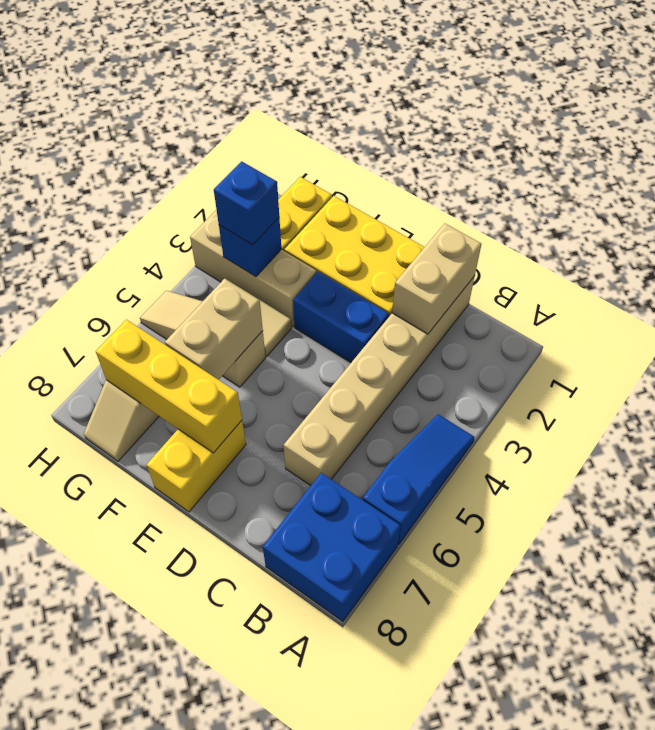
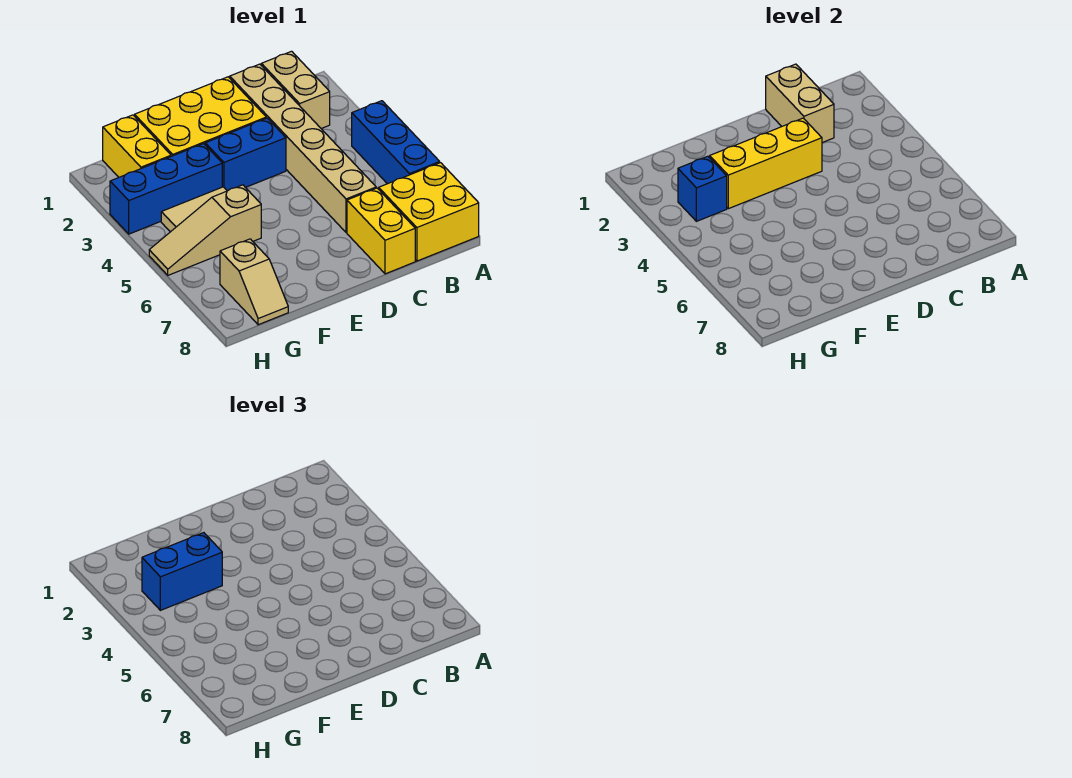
blue 1x3 slope [362,414,475,545] -> blue 1x3 brick [352,101,440,184]
blue 2x2 brick [263,473,401,621] -> yellow 2x2 brick [379,163,479,261]
yellow 1x2 brick [147,421,246,512] -> yellow 1x2 brick moved to [347,188,415,274]
yellow 1x3 brick [96,320,242,453] -> yellow 1x3 brick moved to [710,118,822,209]
tan 1x3 brick [190,211,316,327] -> blue 1x3 brick [110,144,222,234]
tan 1x2 brick [165,279,263,380] -> tan 1x2 brick moved to [261,51,330,129]
blue 1x1 brick [214,161,279,245] -> blue 1x2 brick [142,533,222,610]

